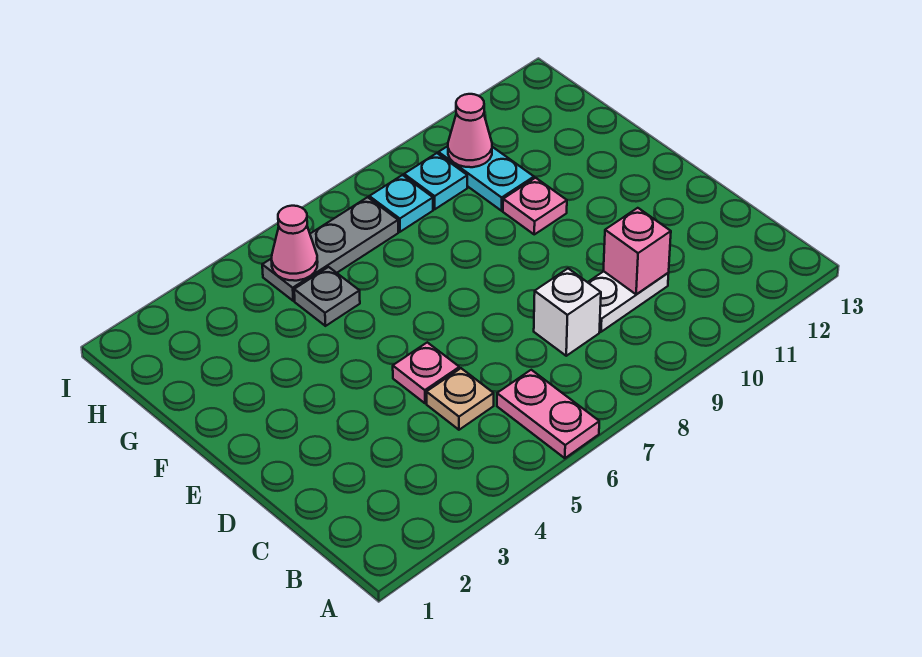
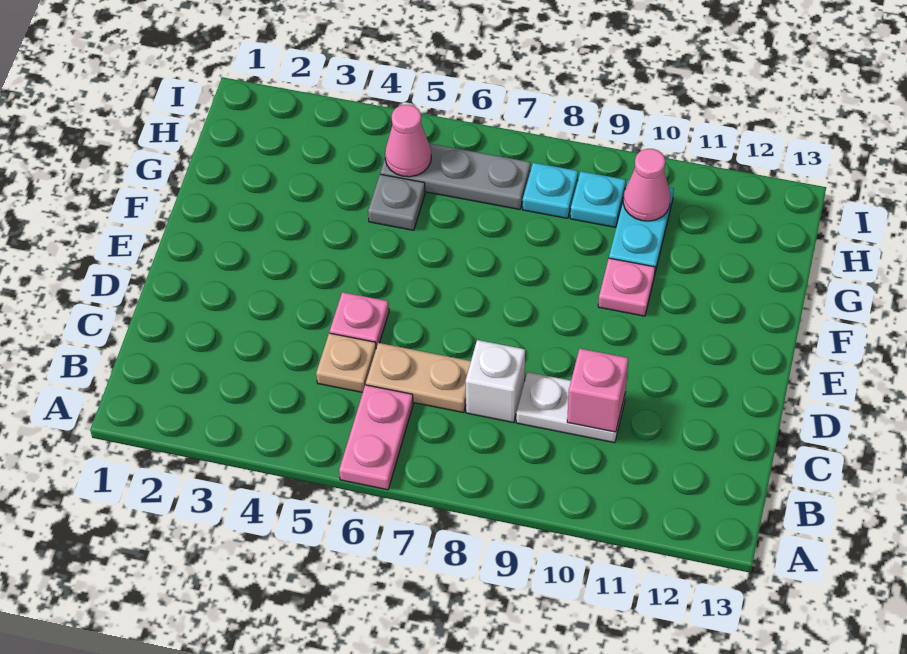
none -> tan 1x2 plate [366,343,471,413]

